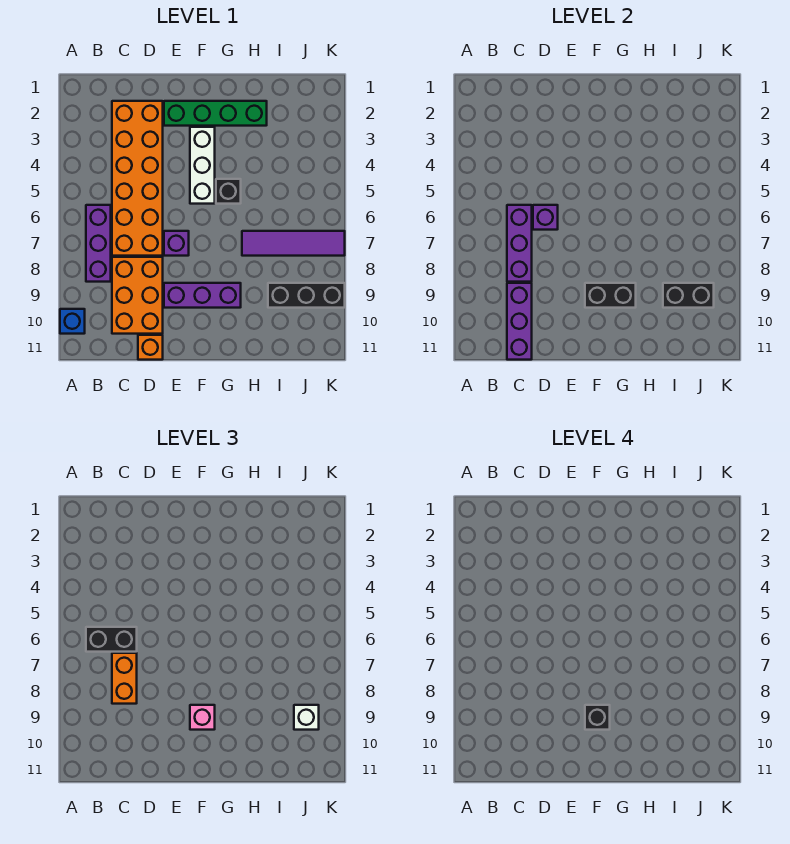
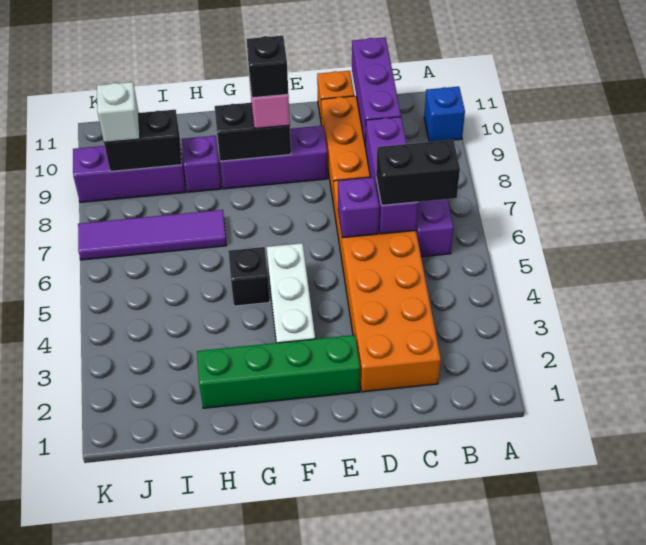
orange 1x2 brick [112,653,137,704] -> none
purple 1x1 brick [164,231,189,256] -> purple 1x1 brick moved to [182,136,221,192]
black 1x3 brick [268,283,345,308] -> purple 1x3 brick [73,143,186,202]

